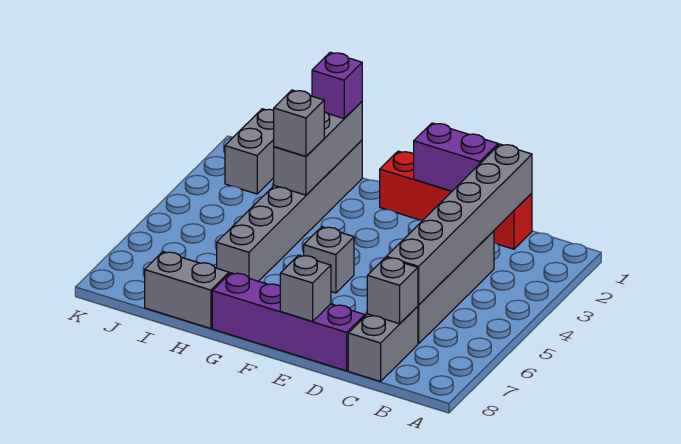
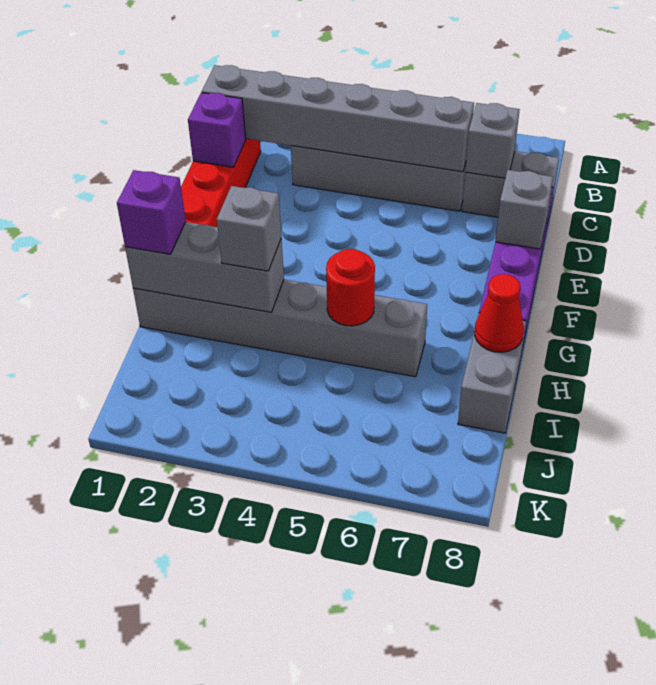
purple 1x2 brick [414,123,498,191] -> purple 1x1 brick [188,93,246,167]
grey 1x1 brick [304,227,354,293] -> none
none -> red 1x1 round brick [326,249,375,326]
none -> red 1x1 cone [475,274,524,352]
grey 1x2 brick [225,109,274,194] -> none

